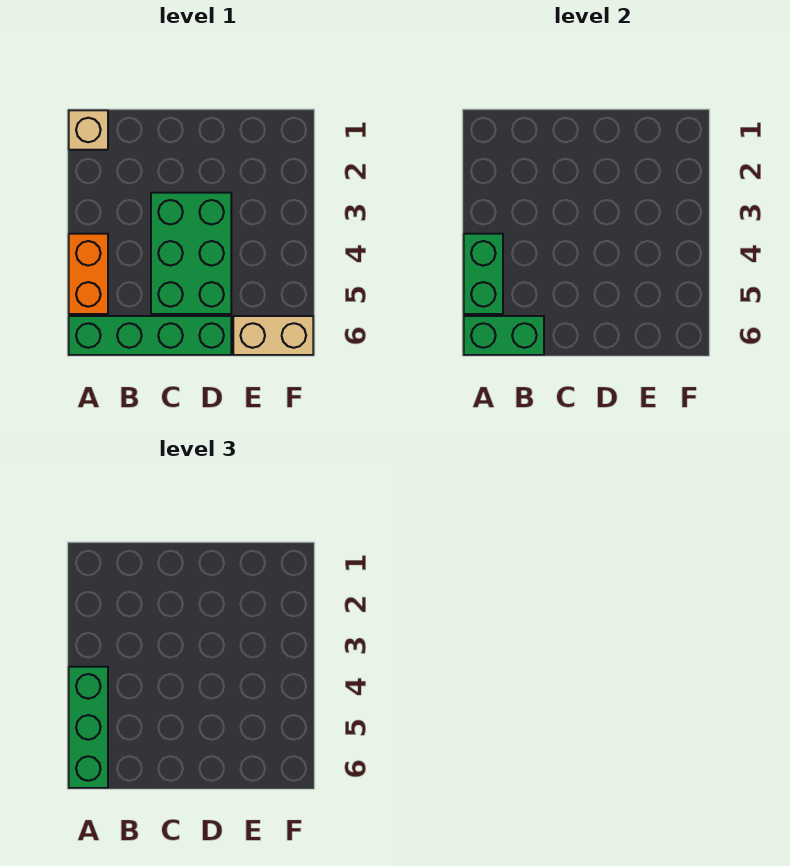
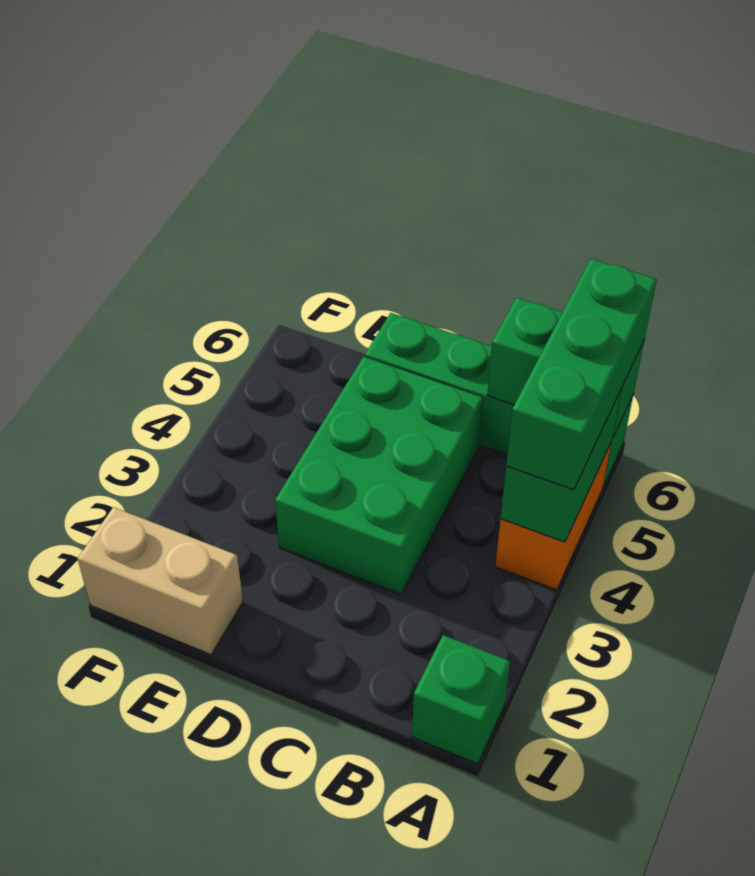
tan 1x1 brick [69,110,108,150] -> green 1x1 brick [412,635,510,764]
tan 1x2 brick [233,316,313,355] -> tan 1x2 brick moved to [78,507,243,655]

